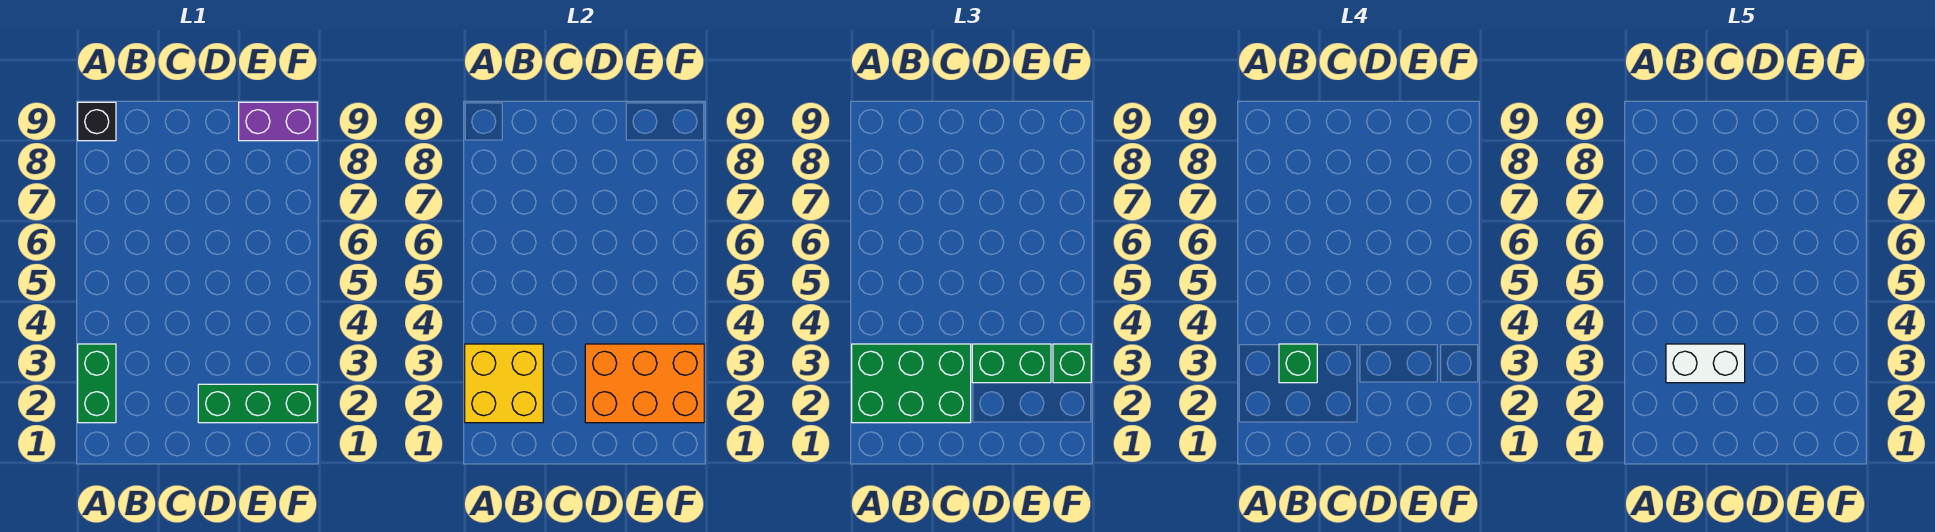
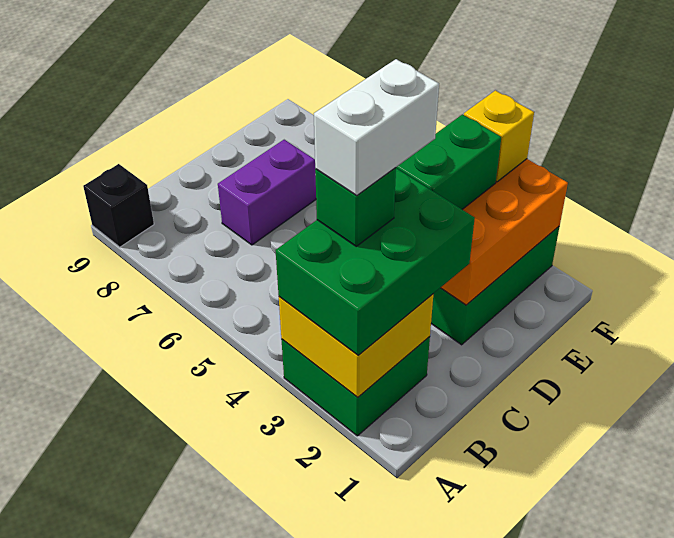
green 1x2 brick [78,344,116,423] -> green 2x2 brick [281,337,430,436]
purple 1x2 brick [239,102,317,141] -> purple 1x2 brick moved to [218,140,316,245]
green 1x1 brick [1053,344,1091,383] -> yellow 1x1 brick [464,90,534,182]

